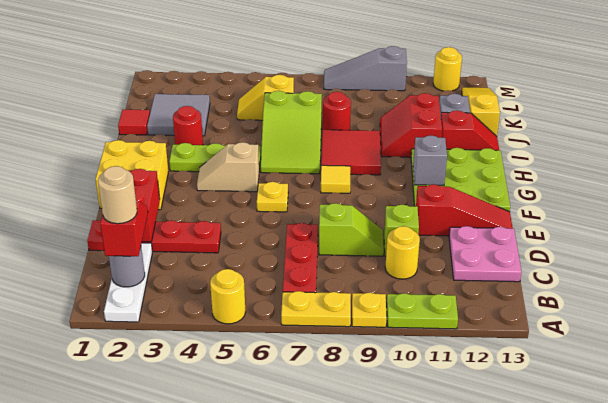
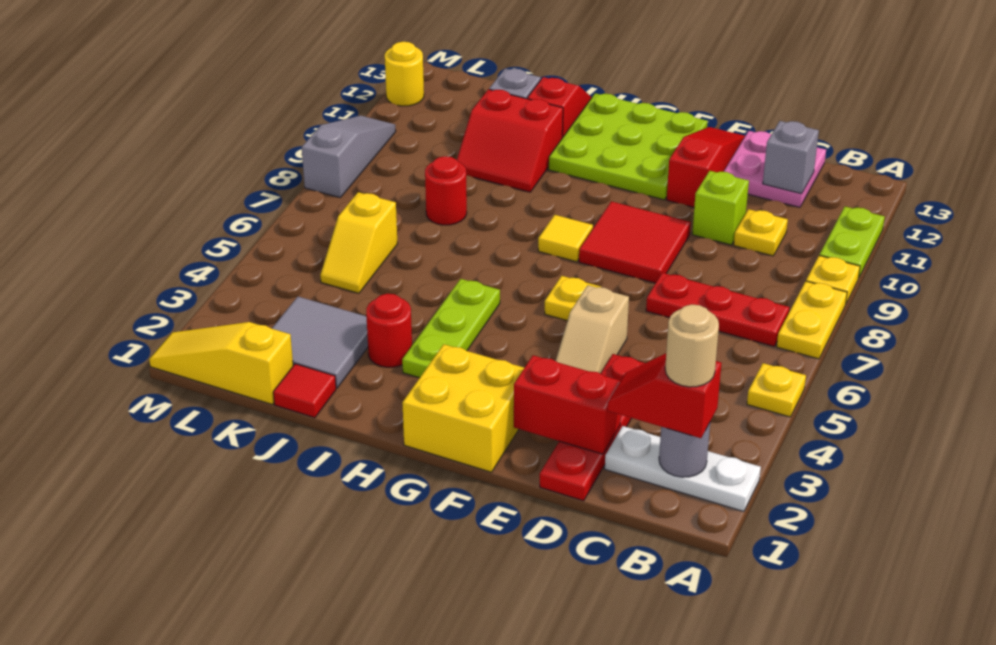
yellow 1x1 round brick [210,269,245,324] -> yellow 1x1 plate [747,363,806,417]
yellow 1x1 round brick [385,226,420,279] -> yellow 1x1 plate [734,209,788,256]
lime 1x2 slope [319,203,384,256] -> none
tan 1x2 slope [197,142,259,192] -> tan 1x2 slope moved to [556,285,629,374]
grey 1x1 brick [413,136,447,185] -> grey 1x1 brick moved to [763,121,819,194]
lime 2x3 slope [261,91,322,174] -> none
red 2x2 tile [321,130,381,175] -> red 2x2 tile moved to [579,201,691,283]
yellow 1x3 slope [462,87,500,136] -> yellow 1x3 slope moved to [149,322,293,404]
grey 1x3 slope [324,46,407,91] -> grey 1x3 slope turned to [302,116,396,197]

